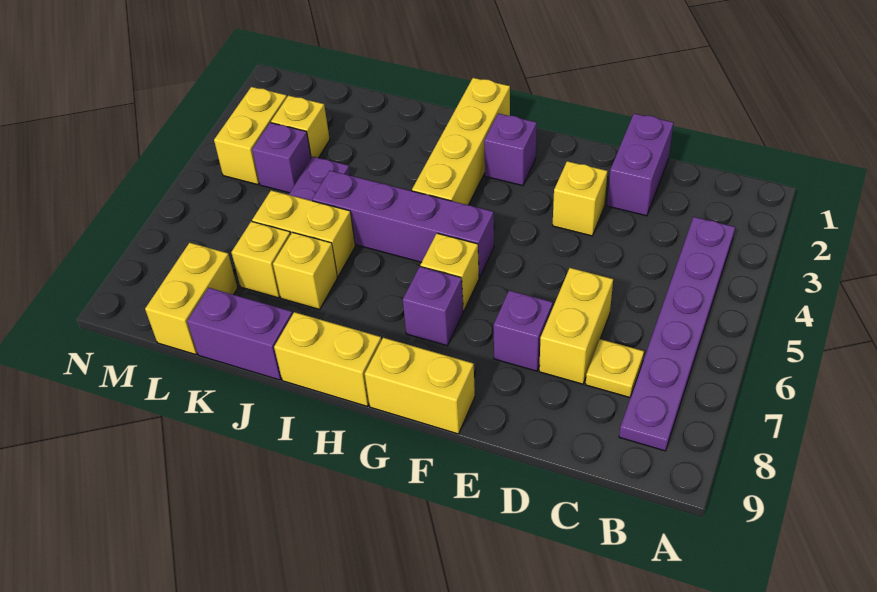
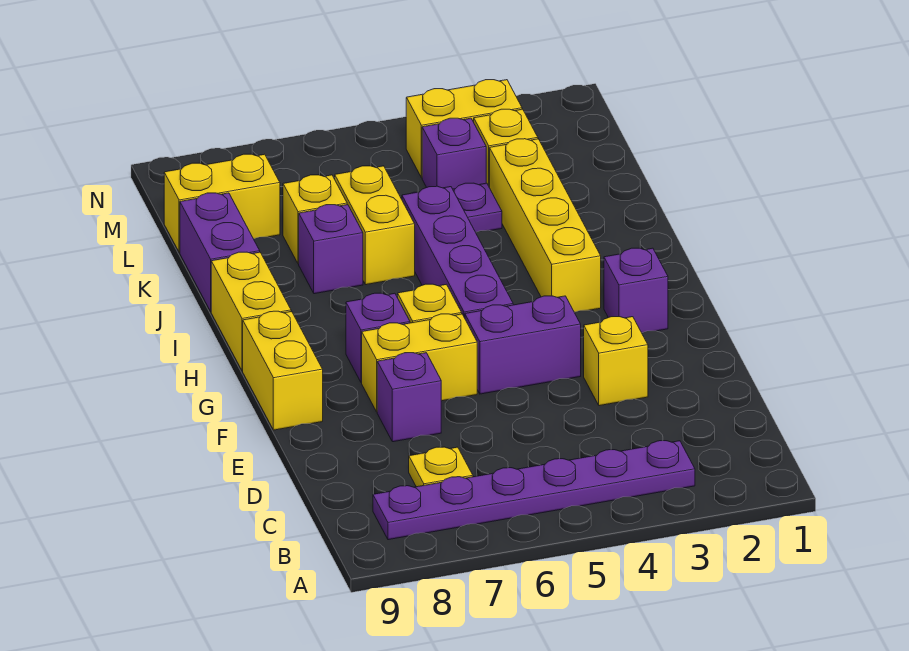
purple 1x2 brick [607,114,674,216] -> purple 1x2 brick moved to [465,296,581,394]
yellow 1x2 brick [539,268,613,384] -> yellow 1x2 brick moved to [362,314,477,412]
yellow 1x4 brick [412,78,510,205] -> yellow 1x4 brick turned to [490,139,601,312]
yellow 1x1 brick [273,232,337,310] -> purple 1x1 brick [299,205,363,294]

